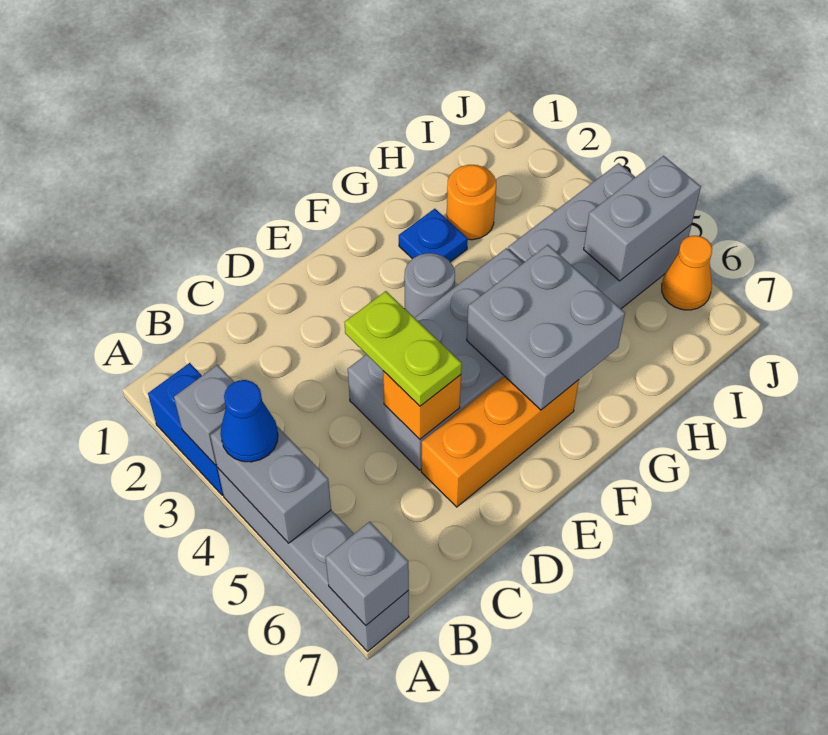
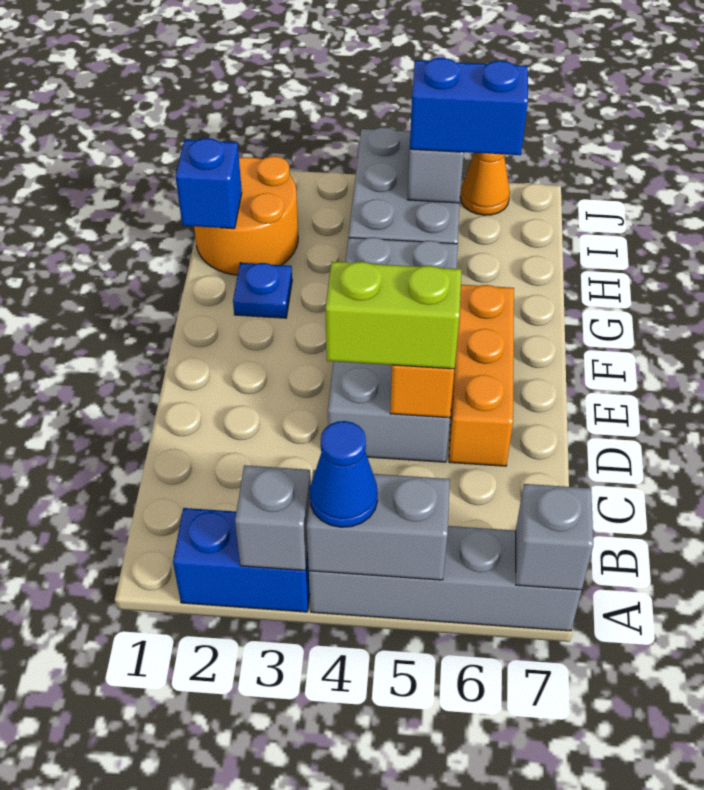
lime 1x2 plate [344,291,462,406] -> lime 1x2 brick [326,262,461,369]
grey 1x1 round brick [404,253,455,318] -> none
grey 2x2 brick [467,245,625,410] -> none
none -> blue 1x1 brick [176,138,242,229]
orange 1x1 round brick [447,165,496,240] -> orange 2x2 round brick [194,156,298,275]
none -> blue 1x2 brick [410,58,528,155]

